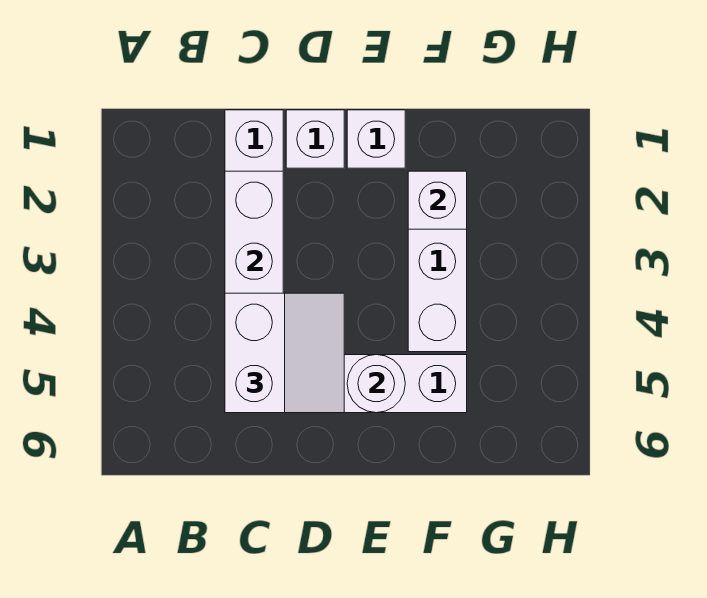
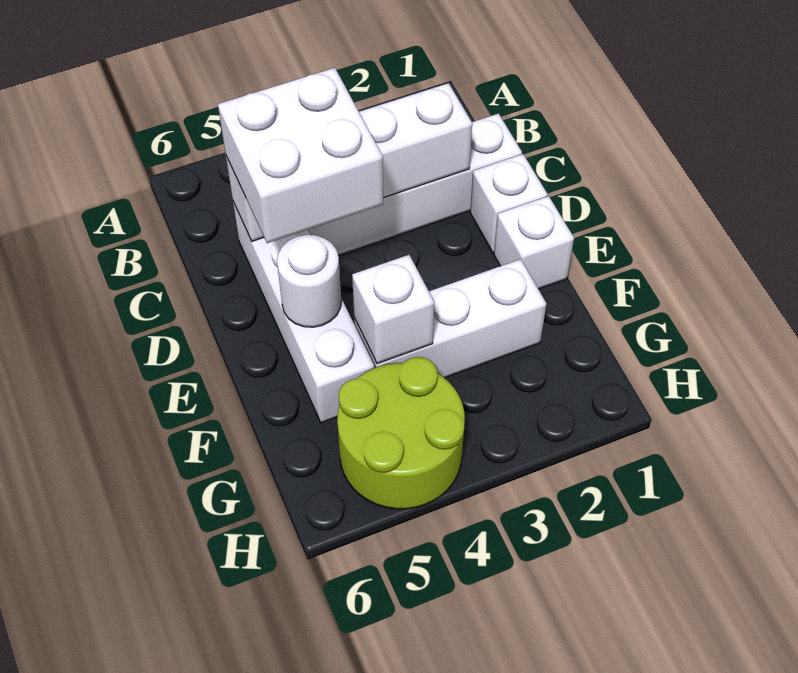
white 2x2 slope [225,293,344,413] -> white 2x2 brick [218,68,383,243]
white 1x1 brick [408,171,467,229] -> white 1x1 brick moved to [352,255,434,364]
none -> lime 2x2 round brick [337,357,465,509]

